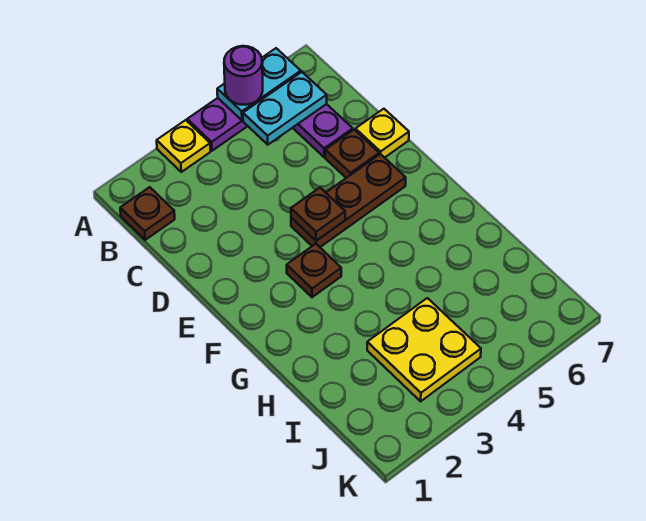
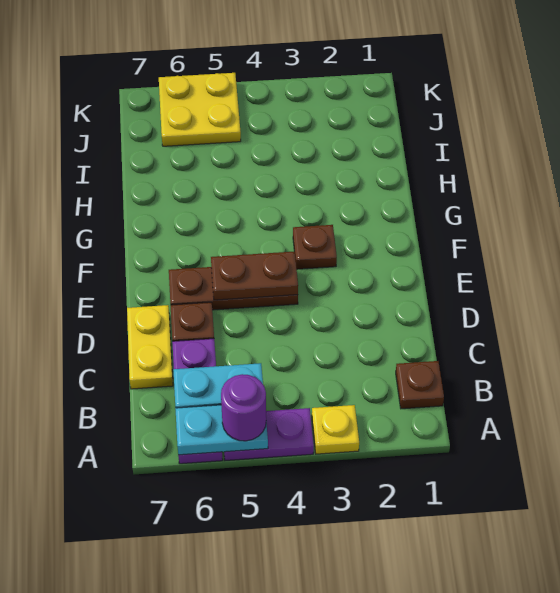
yellow 1x1 plate [355,109,409,158] -> yellow 1x2 plate [127,305,173,389]
brown 1x1 plate [291,188,345,241] -> brown 1x2 plate [211,251,298,300]
yellow 2x2 plate [367,298,481,401] -> yellow 2x2 plate moved to [159,73,241,146]

